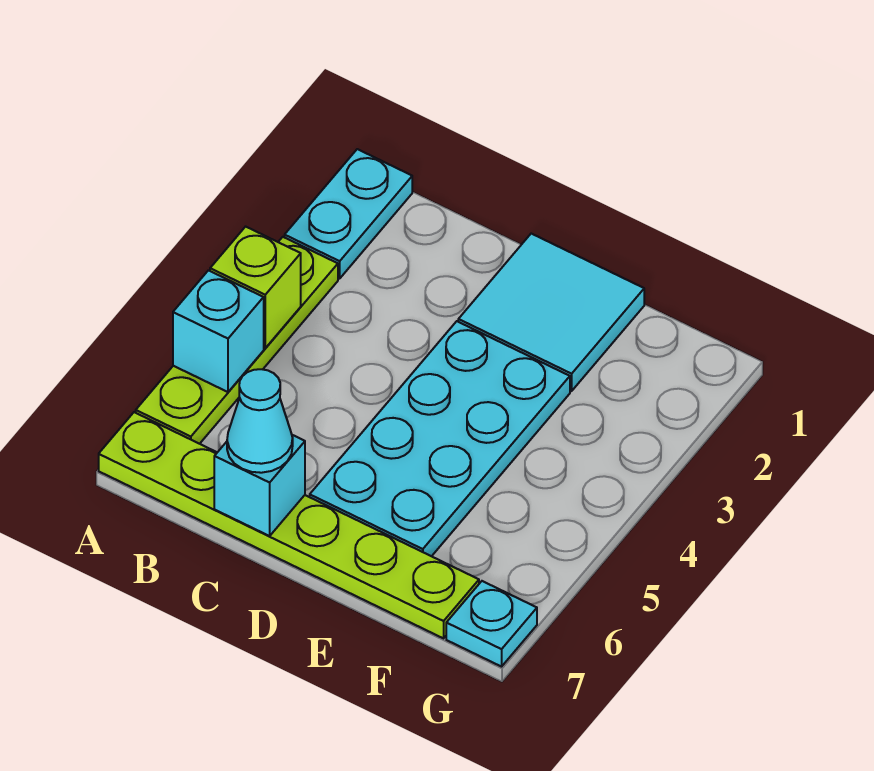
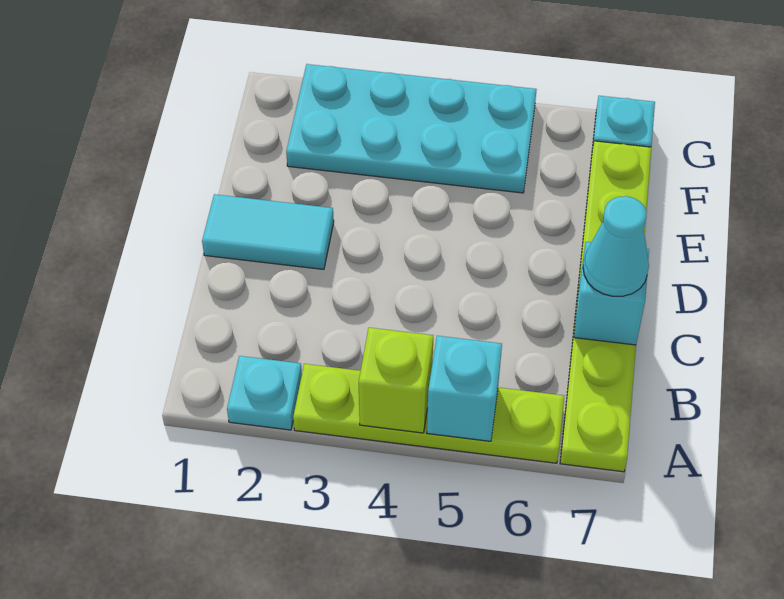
cyan 1x2 plate [285,149,412,279] -> cyan 1x1 plate [227,356,302,430]
cyan 2x2 tile [458,234,644,391] -> cyan 1x2 tile [202,194,334,269]
cyan 2x4 plate [310,321,570,556] -> cyan 2x4 plate moved to [286,64,537,193]

